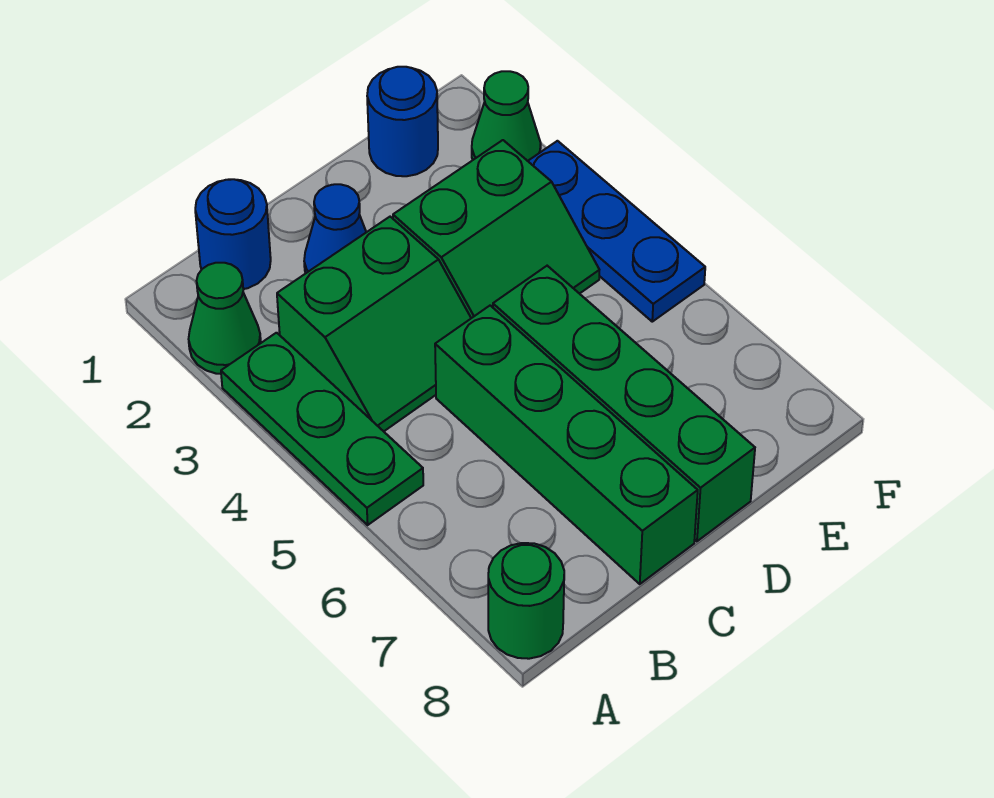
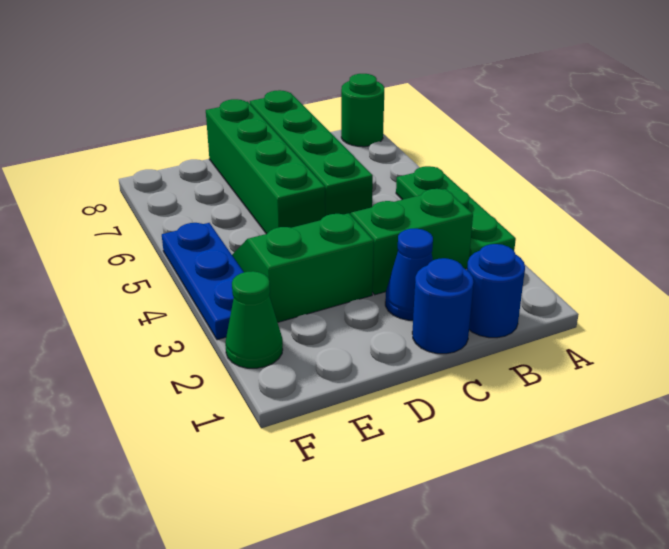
green 1x1 cone [189,263,261,374] -> none
blue 1x1 round brick [367,67,438,176] -> blue 1x1 round brick moved to [412,258,474,354]

